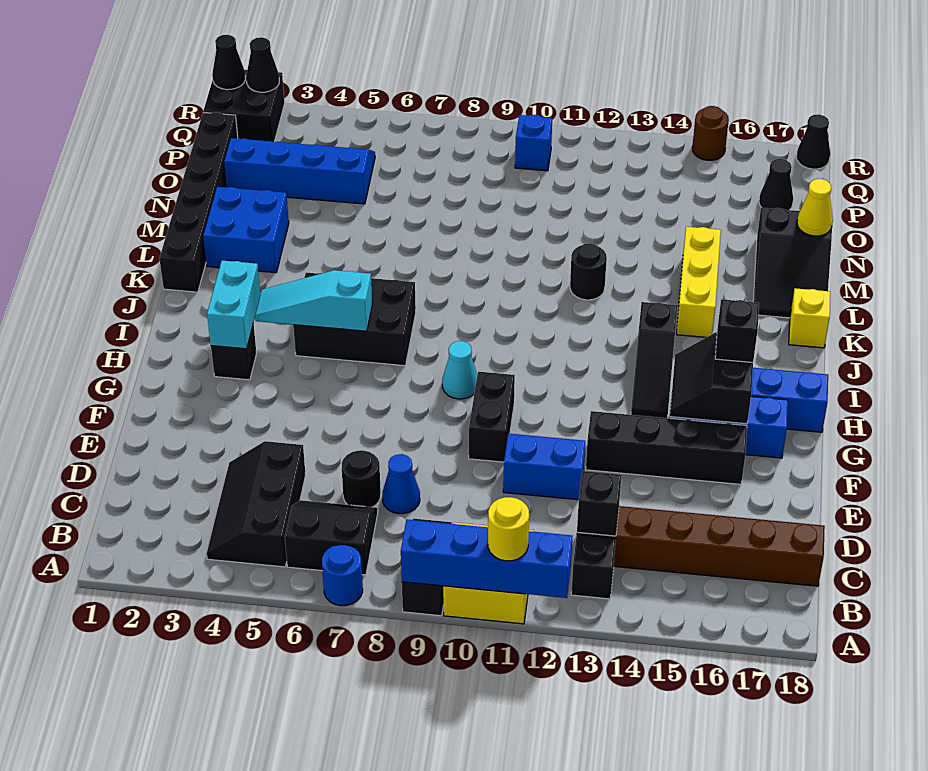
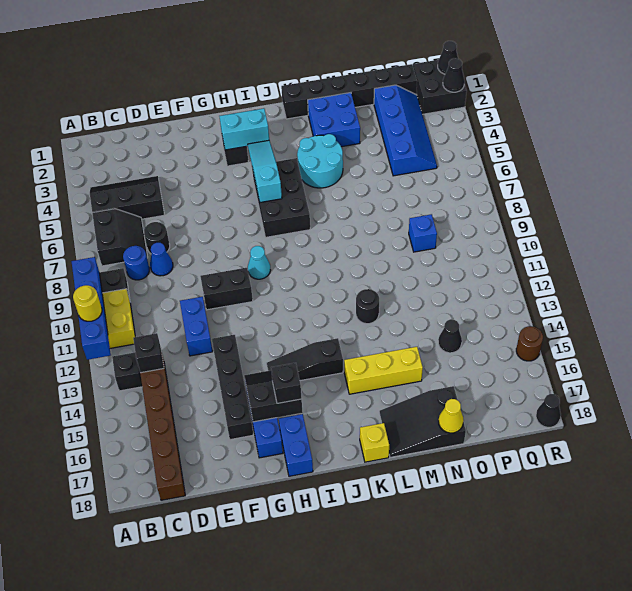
blue 1x1 round brick [322,545,363,606] -> blue 1x1 round brick moved to [123,246,149,280]
none -> cyan 2x2 round brick [297,134,343,188]
black 1x1 cone [759,159,793,210] -> black 1x1 cone moved to [438,319,462,353]
blue 1x1 brick [515,115,552,171] -> blue 1x1 brick moved to [409,214,437,252]

